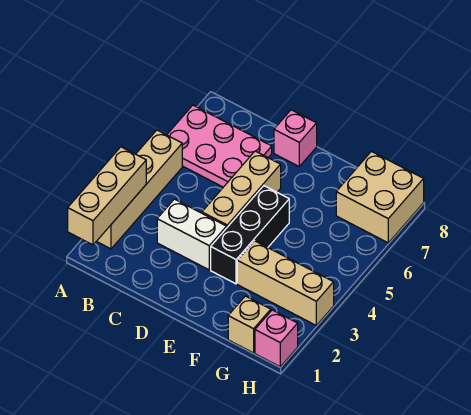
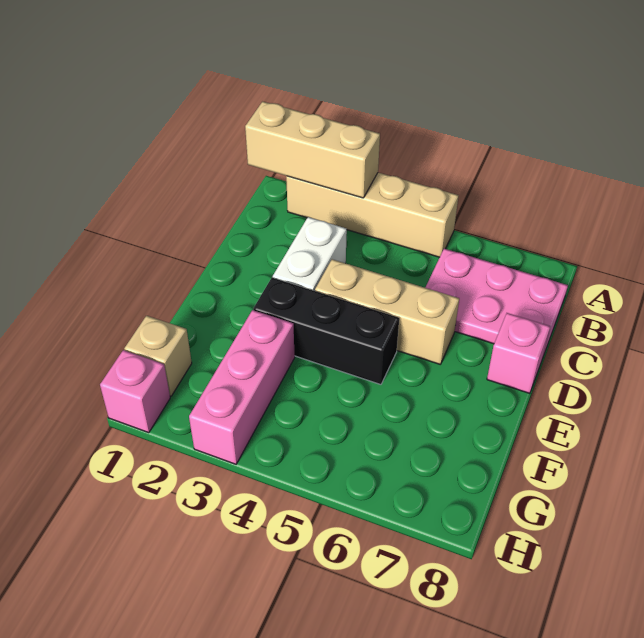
pink 2x3 plate [167,105,272,187] -> pink 2x3 plate turned to [425,249,568,356]
tan 1x3 brick [237,241,334,325] -> pink 1x3 brick [189,310,295,464]
tan 2x2 brick [336,151,424,243] -> none

